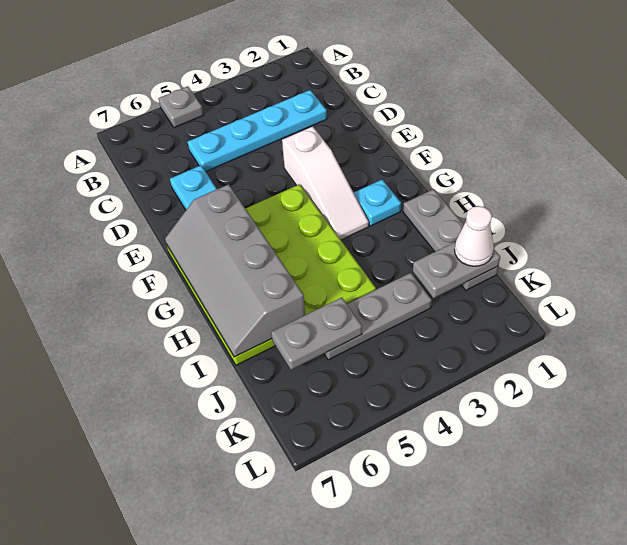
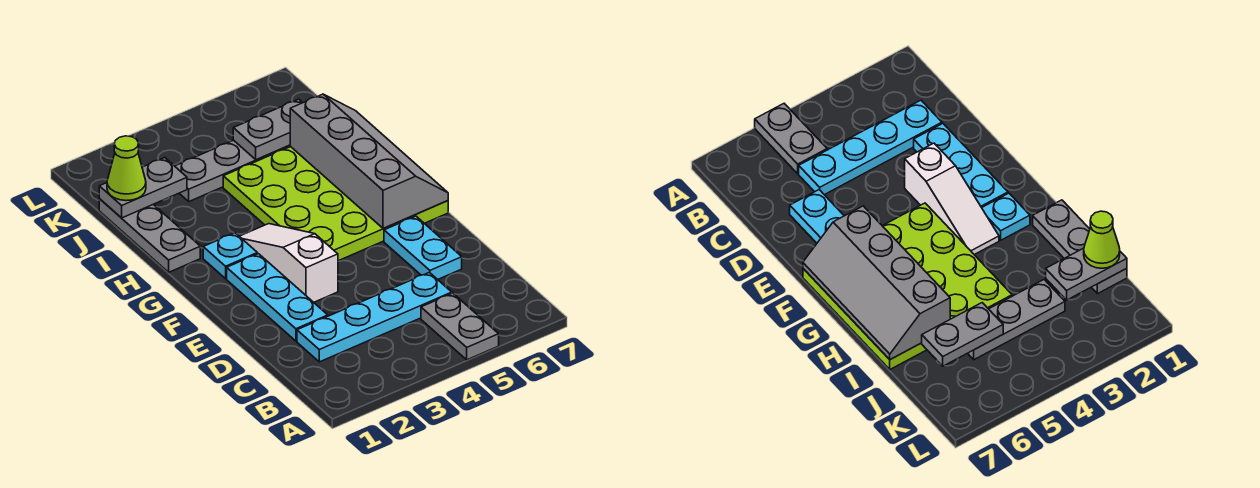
grey 1x1 plate [159,86,203,128] -> grey 1x2 plate [421,293,499,360]
none -> cyan 1x3 plate [227,254,328,341]
white 1x1 cone [455,206,494,266] -> lime 1x1 cone [107,136,146,201]

